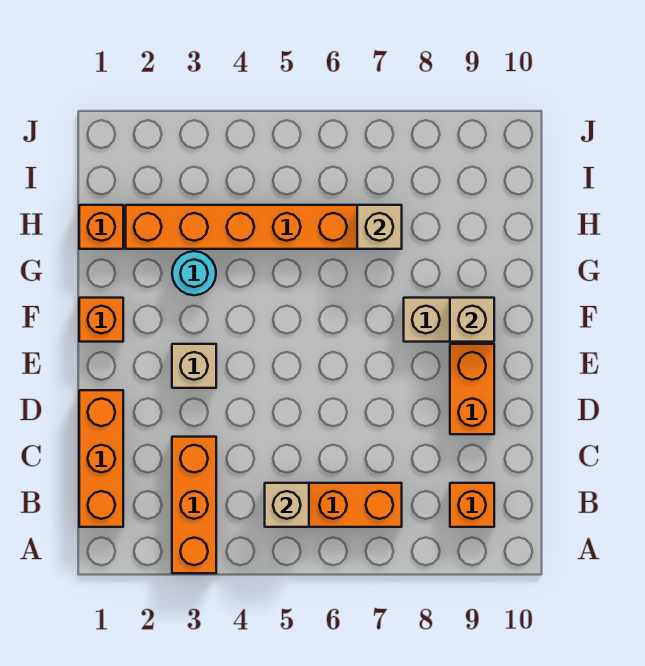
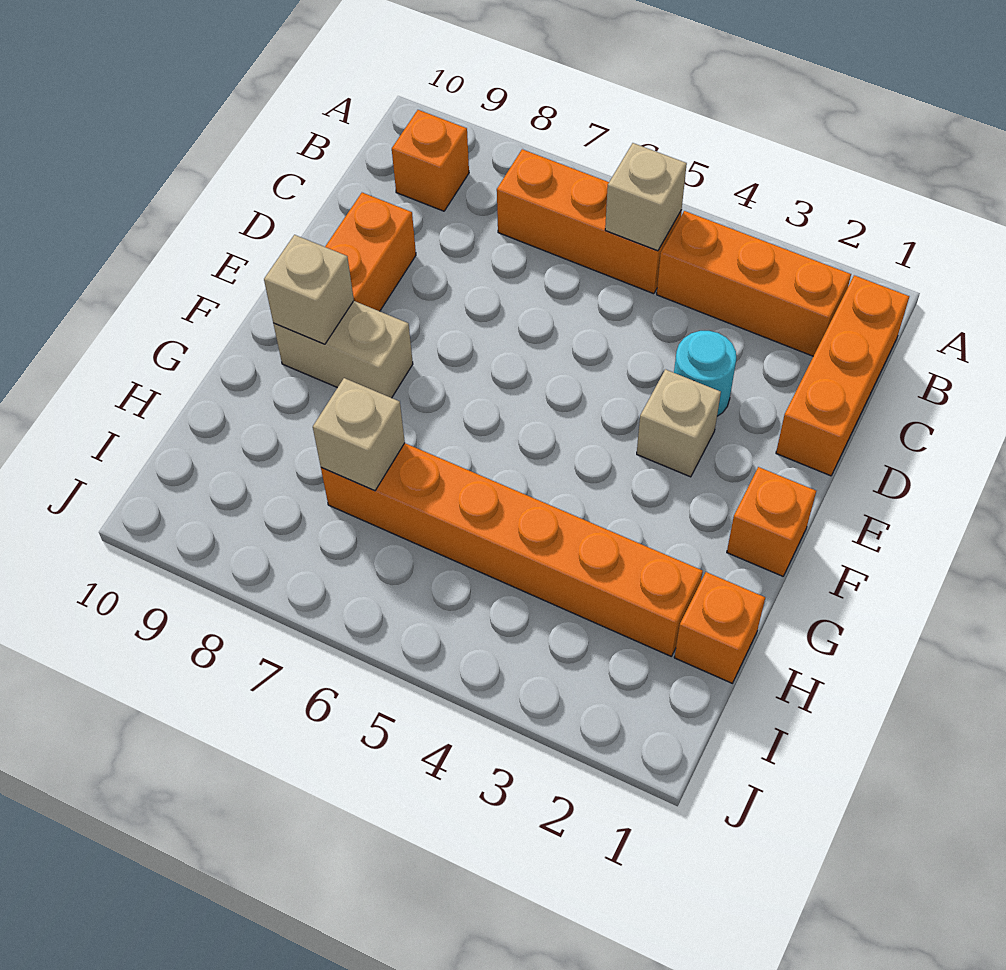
orange 1x3 brick [172,437,216,573] -> orange 1x3 brick turned to [657,211,851,356]
cyan 1x1 round brick [172,251,216,295] -> cyan 1x1 round brick moved to [674,331,736,416]

